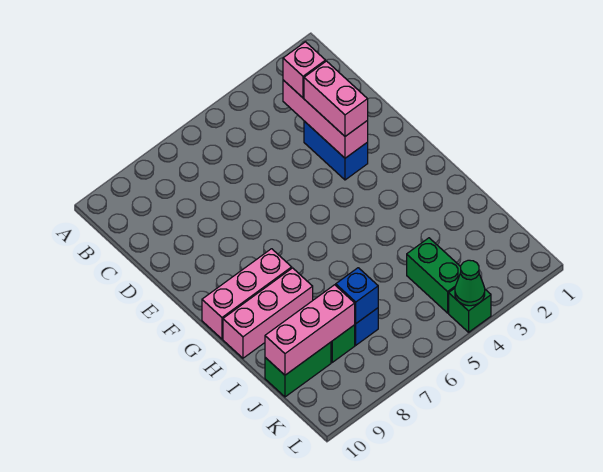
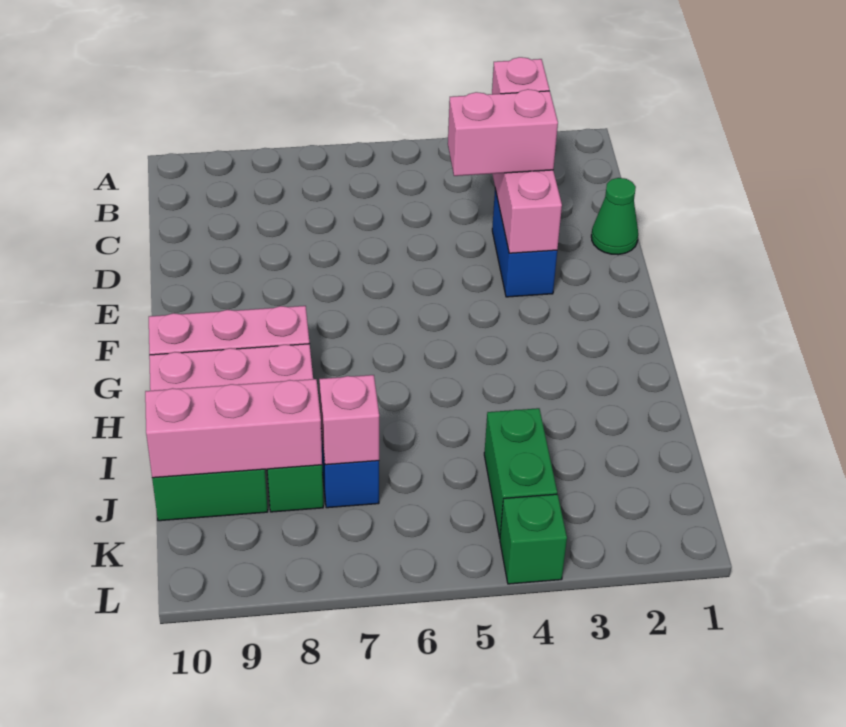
pink 1x2 brick [304,61,368,136] -> pink 1x2 brick turned to [448,89,558,176]
blue 1x1 brick [336,268,378,324] -> pink 1x1 brick [319,375,379,465]
green 1x1 cone [455,260,485,306] -> green 1x1 cone moved to [591,178,638,255]

